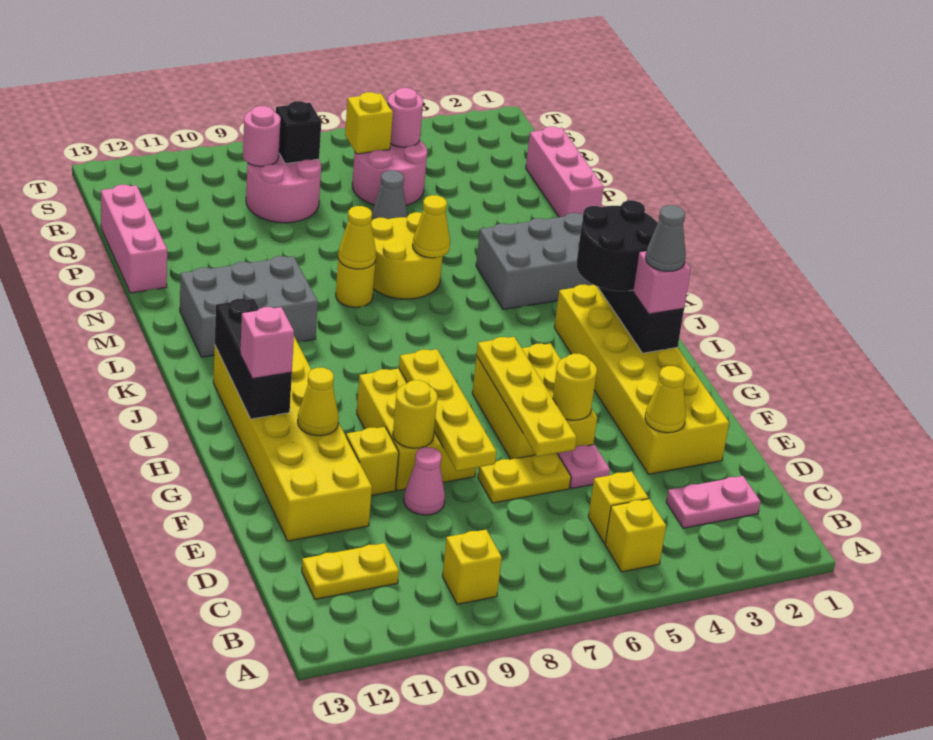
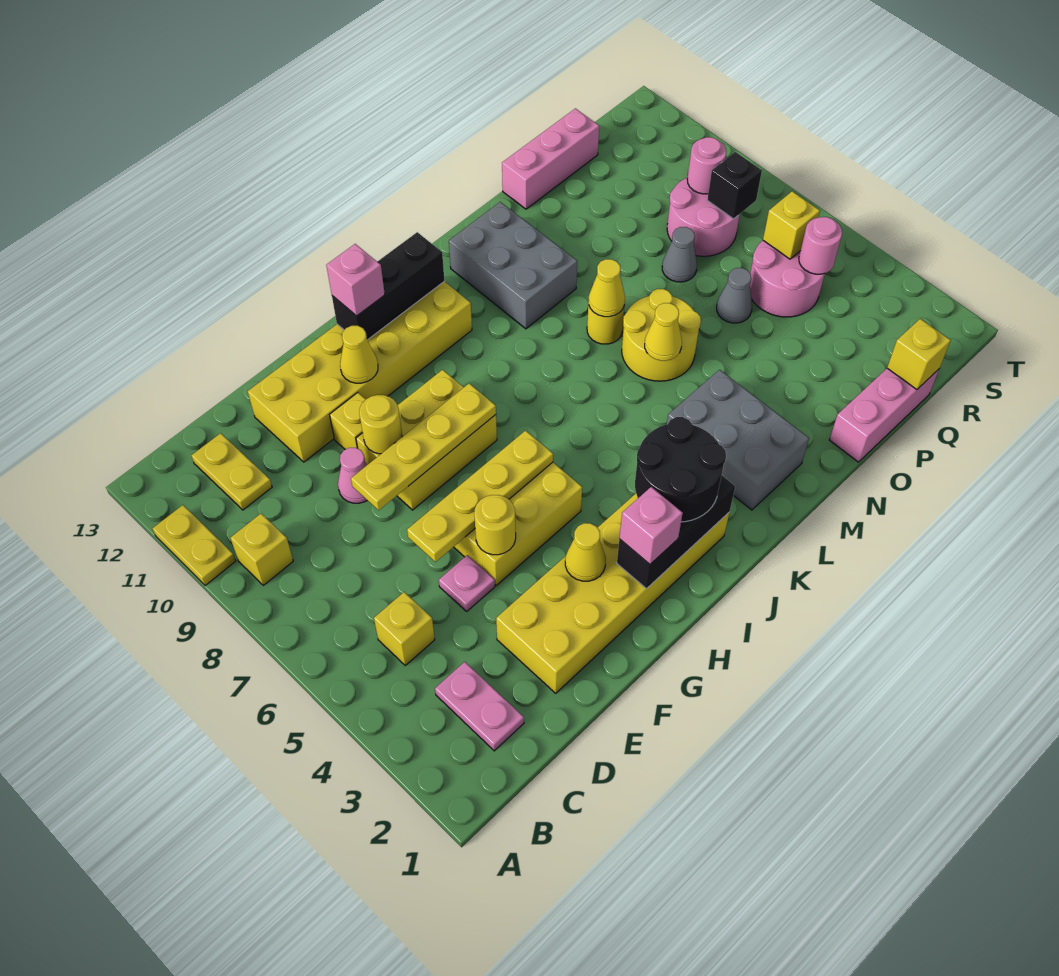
yellow 1x1 brick [605,499,666,572] -> yellow 1x1 brick moved to [887,319,951,389]
yellow 1x1 cone [645,366,686,433] -> yellow 1x1 cone moved to [565,523,606,581]
yellow 1x2 plate [478,453,571,503] -> yellow 1x2 plate moved to [152,505,235,586]
grey 1x1 cone [646,205,686,271] -> grey 1x1 cone moved to [662,227,697,282]

